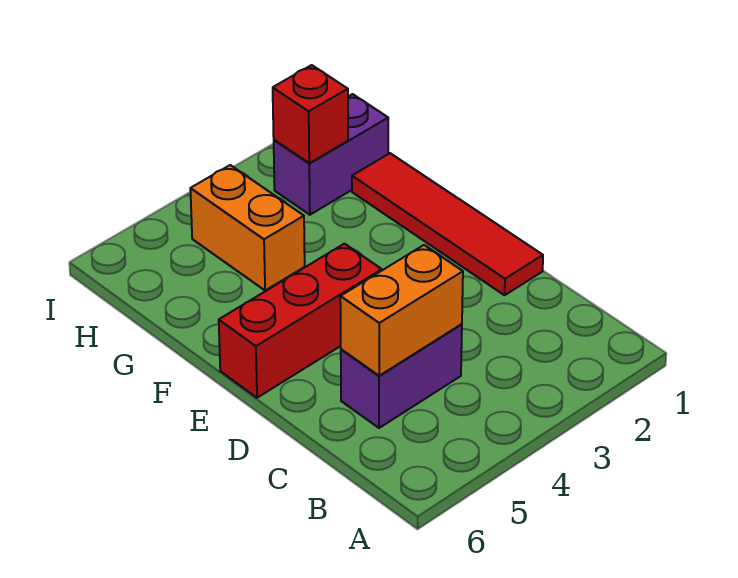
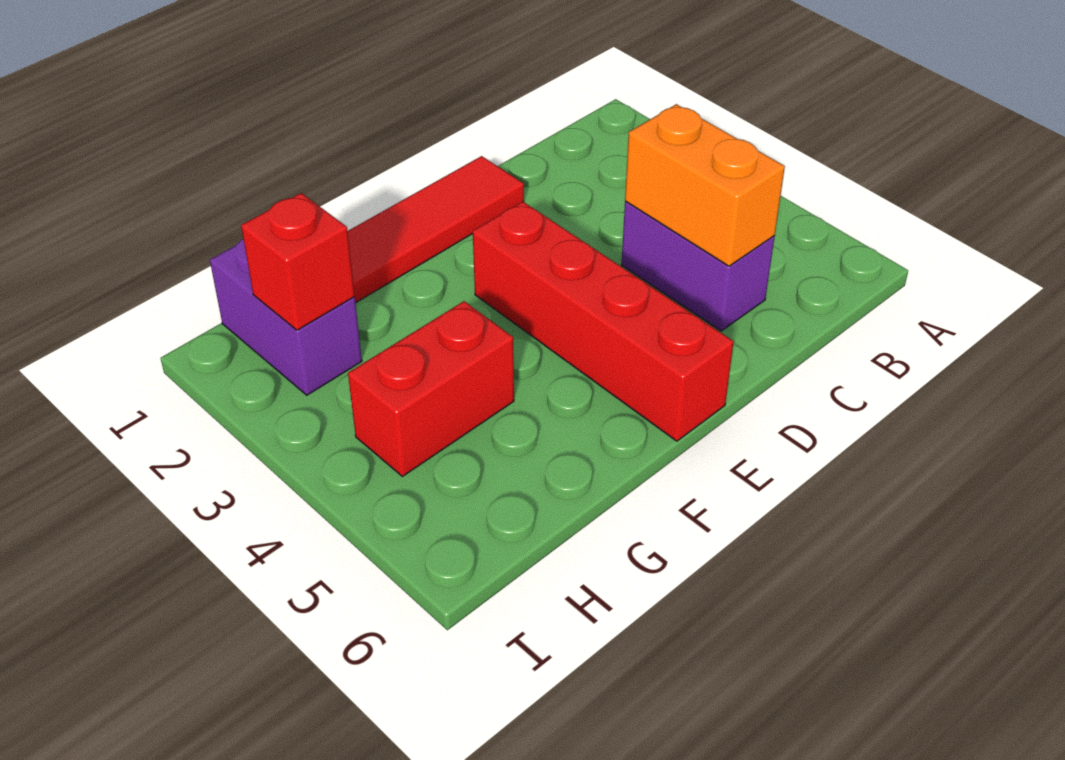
red 1x3 brick [219,244,382,398] -> red 1x4 brick [473,201,733,441]
orange 1x2 brick [190,165,305,291] -> red 1x2 brick [348,301,514,476]

